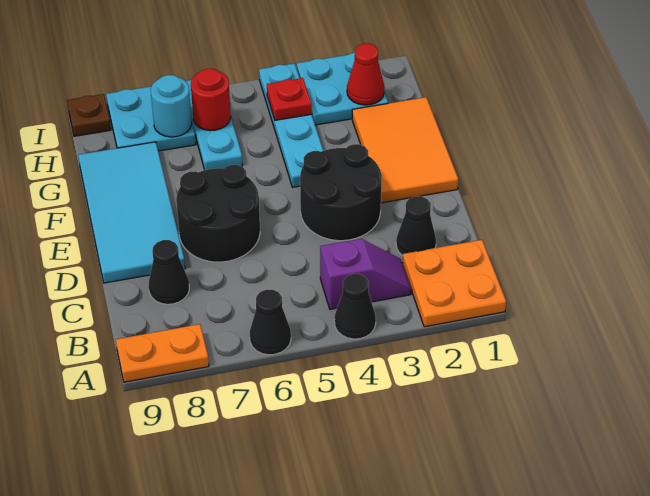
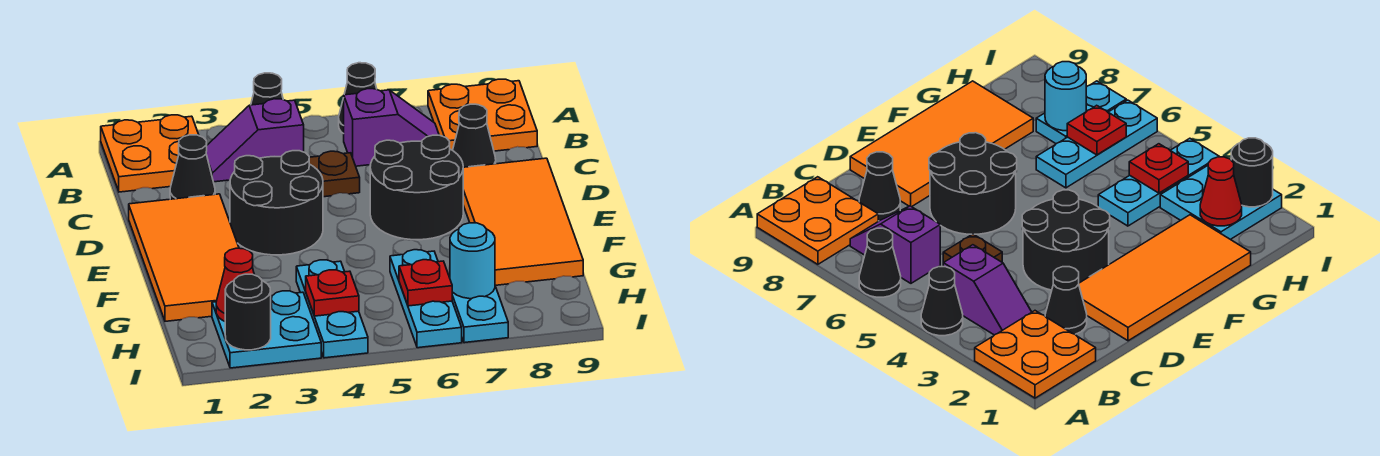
orange 1x2 plate [116,324,209,382] -> orange 2x2 plate [428,79,537,151]
none -> purple 1x2 slope [344,89,439,166]
cyan 2x4 tile [78,142,185,283] -> orange 2x4 tile [463,158,583,285]
orange 2x3 tile [352,97,458,203] -> orange 2x4 tile [129,194,239,321]
cyan 1x4 plate [259,63,323,187] -> cyan 1x3 plate [296,260,368,358]
red 1x1 round brick [191,69,231,131] -> red 1x1 plate [399,260,452,306]
cyan 2x2 plate [106,87,196,151] -> cyan 1x2 plate [449,276,508,343]
none -> black 1x1 round brick [225,274,271,350]
brown 1x1 plate [67,94,111,136] -> brown 1x1 plate moved to [309,151,360,197]

